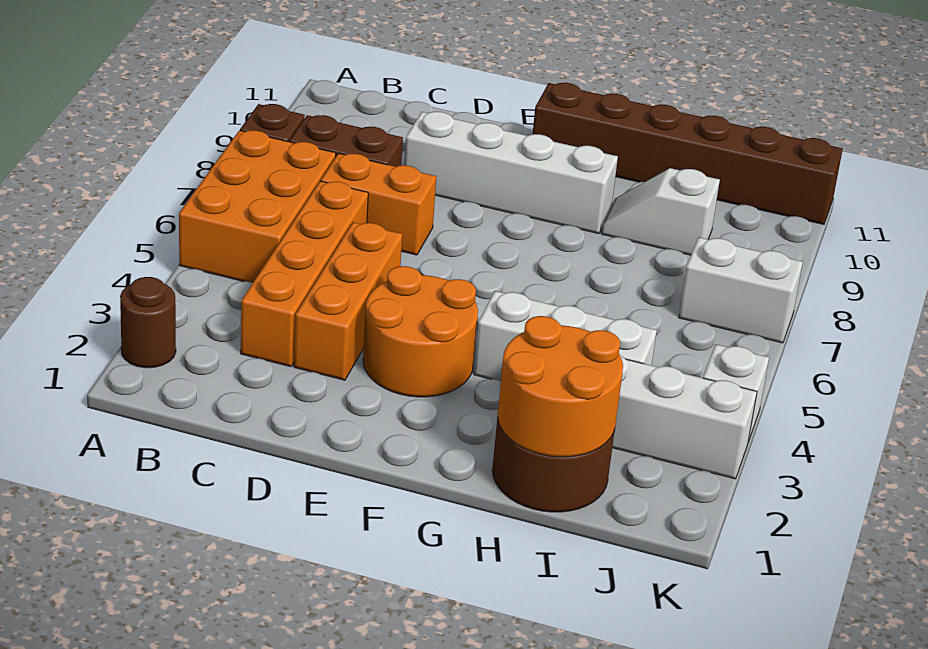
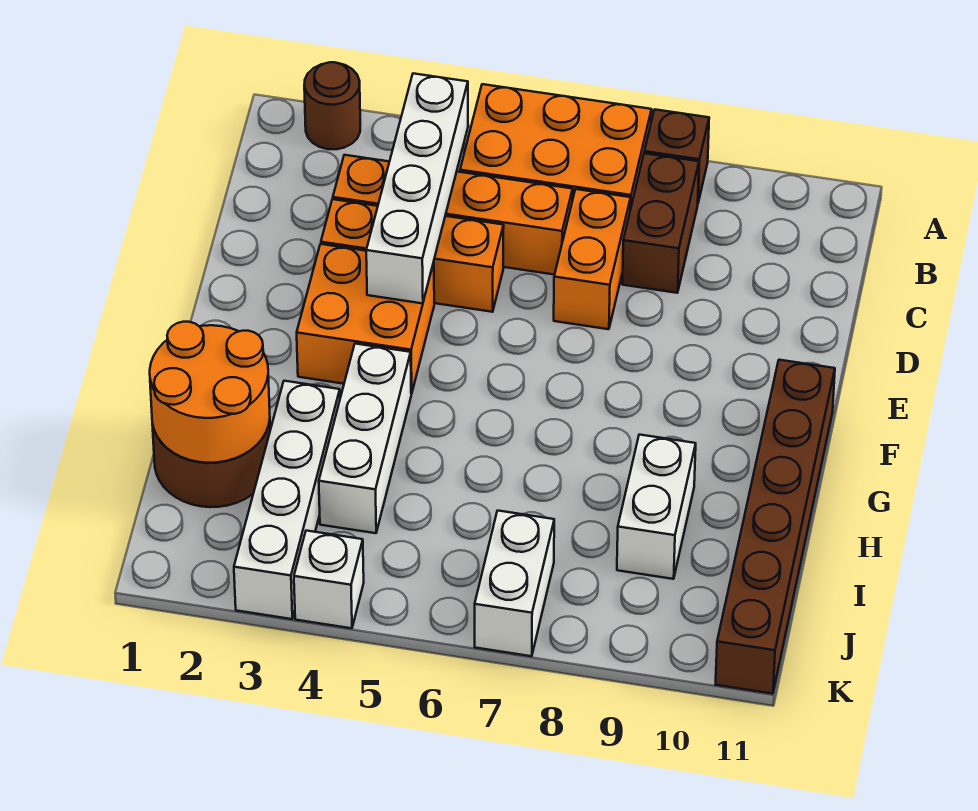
white 1x4 brick [404,112,618,234] -> white 1x4 brick moved to [366,73,468,303]
orange 2x2 round brick [363,266,478,397] -> orange 2x2 brick [297,244,434,394]
white 1x2 slope [602,168,720,255] -> white 1x2 brick [617,435,696,579]

